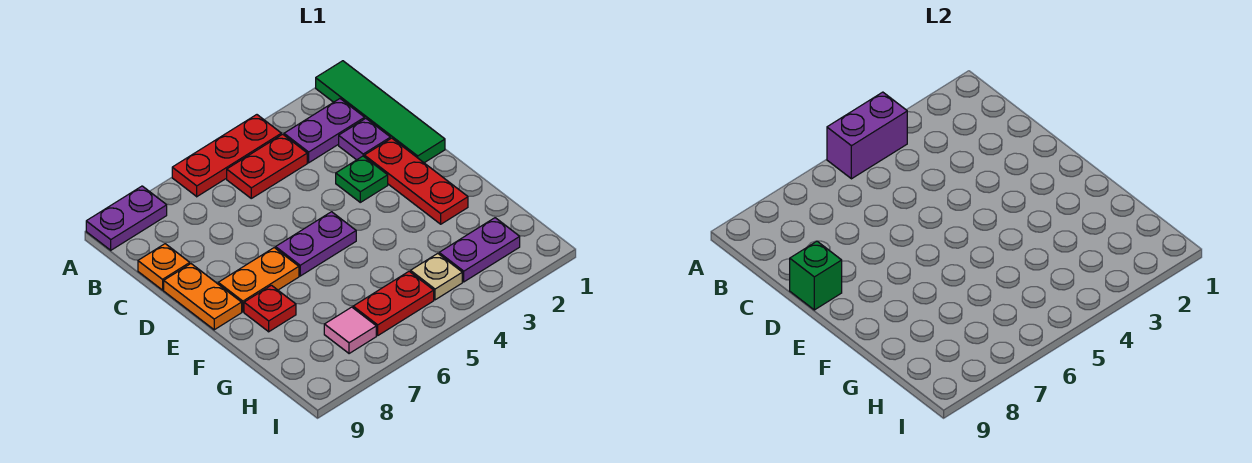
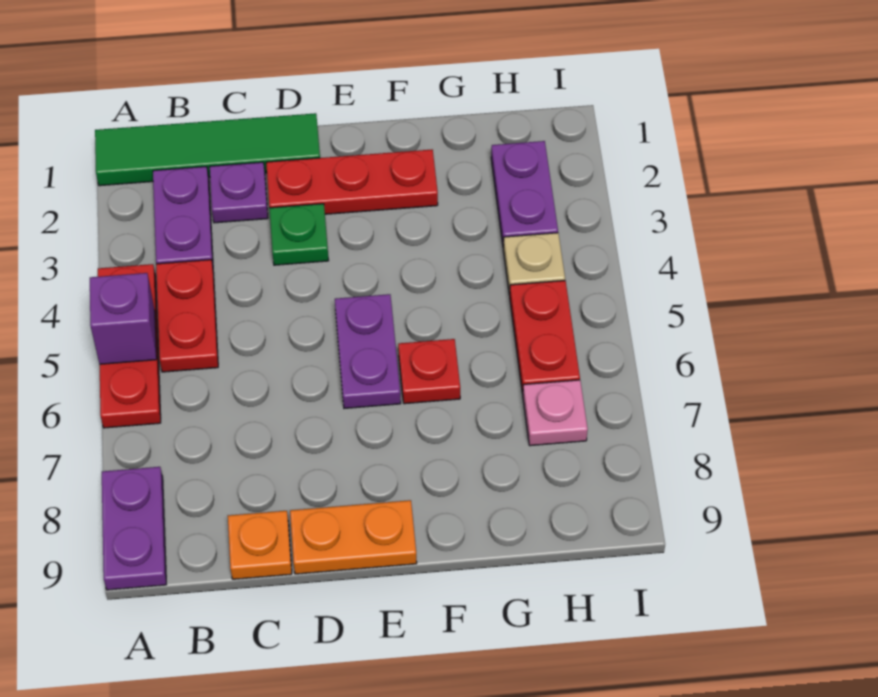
purple 1x2 brick [827,92,907,179] -> purple 1x1 brick [90,273,157,364]
green 1x1 brick [790,241,842,310] -> none
orange 1x2 plate [218,248,299,312] -> none
red 1x1 plate [244,285,296,332] -> red 1x1 plate moved to [398,339,460,404]
pink 1x1 tile [324,307,376,354] -> pink 1x1 plate [523,380,588,446]

